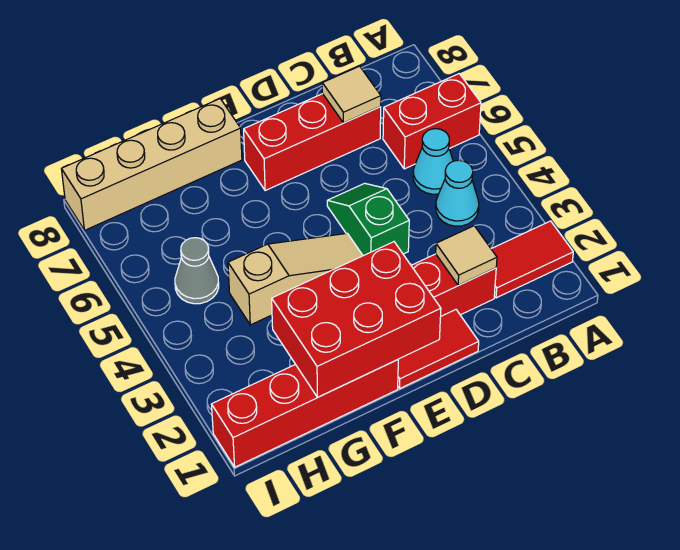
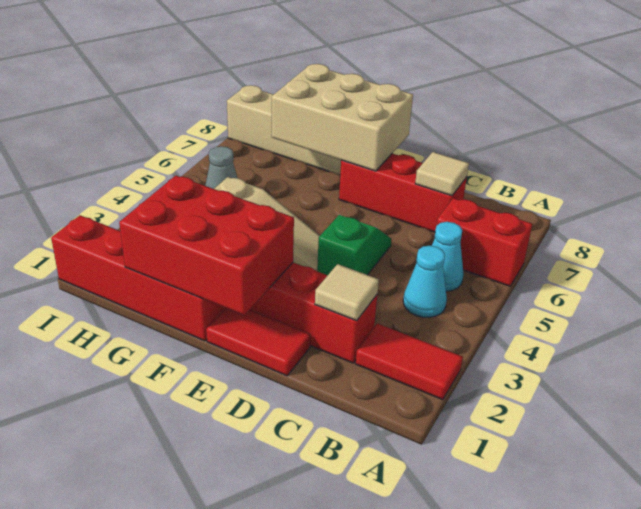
none -> tan 2x3 brick [272,64,413,171]

